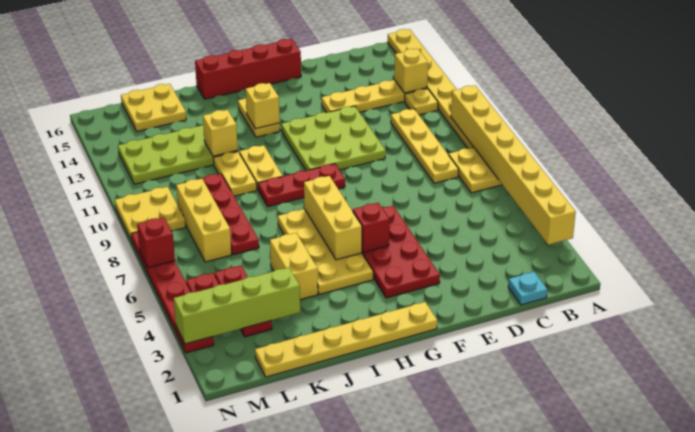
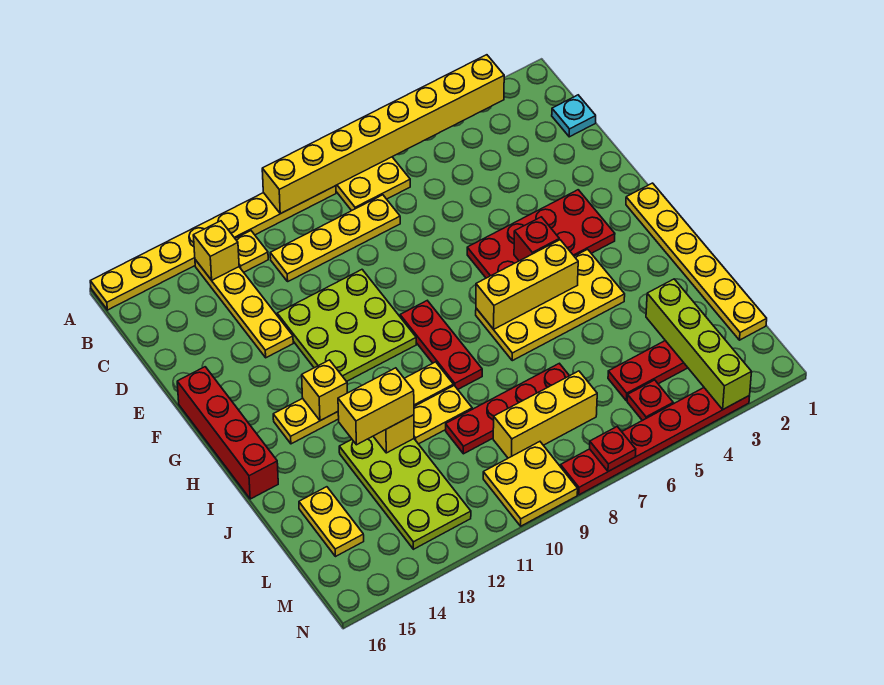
yellow 1x2 brick [270,233,318,300] -> yellow 1x2 brick moved to [338,368,414,445]
yellow 2x2 plate [121,84,186,131] -> yellow 1x2 plate [299,487,364,557]
red 1x1 brick [137,217,175,268] -> red 1x1 plate [590,427,636,471]

